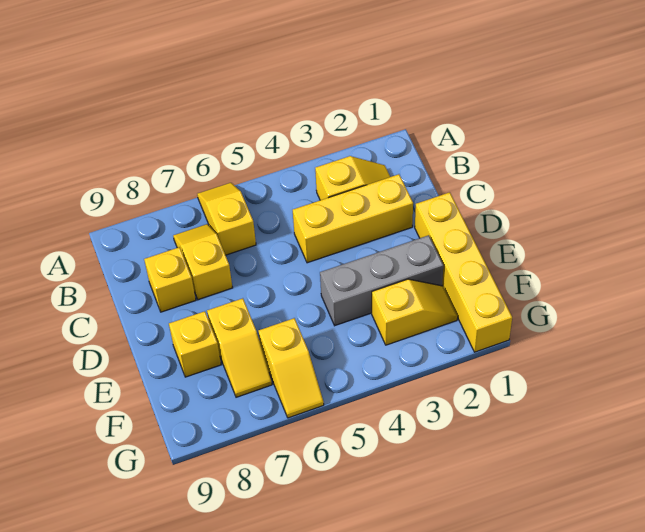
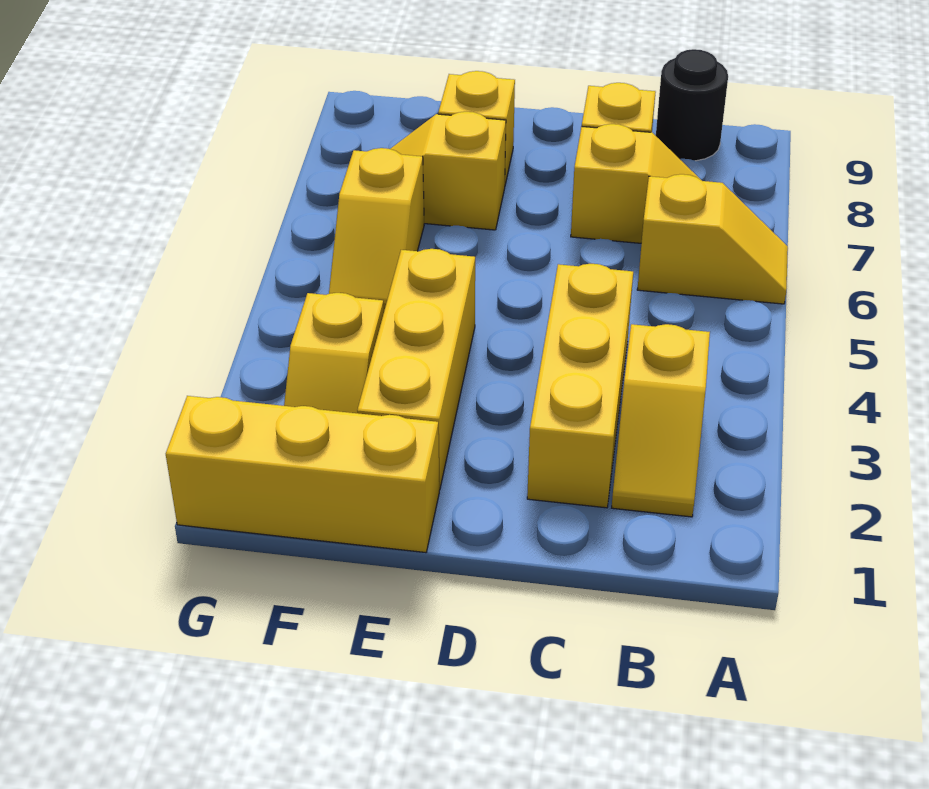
none -> black 1x1 round brick [656,49,728,161]
yellow 1x4 brick [415,192,512,352] -> yellow 1x3 brick [166,396,439,553]
grey 1x3 brick [320,235,443,326] -> yellow 1x3 brick [357,249,475,490]
yellow 1x2 slope [259,318,324,418] -> yellow 1x2 slope turned to [329,148,424,310]

